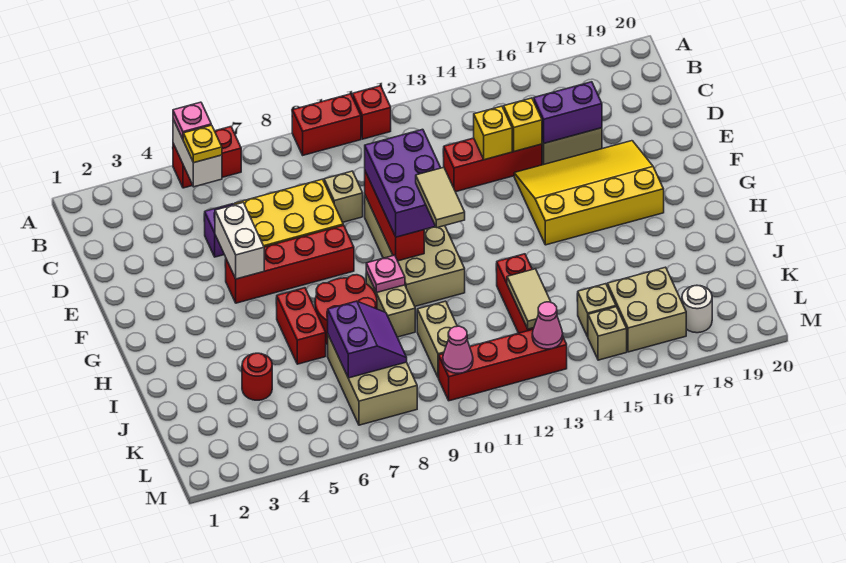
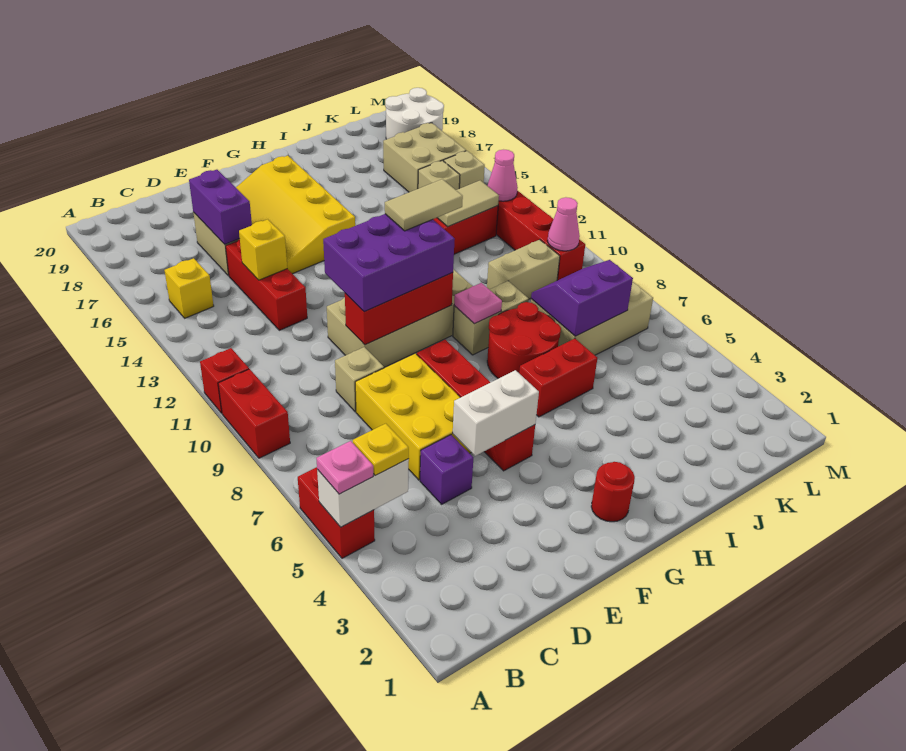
yellow 1x1 brick [504,98,542,152] -> yellow 1x1 brick moved to [164,258,214,318]
red 1x1 round brick [242,353,272,400] -> red 1x1 round brick moved to [591,462,635,522]
white 1x1 round brick [682,285,712,333] -> white 2x2 round brick [385,88,444,139]

